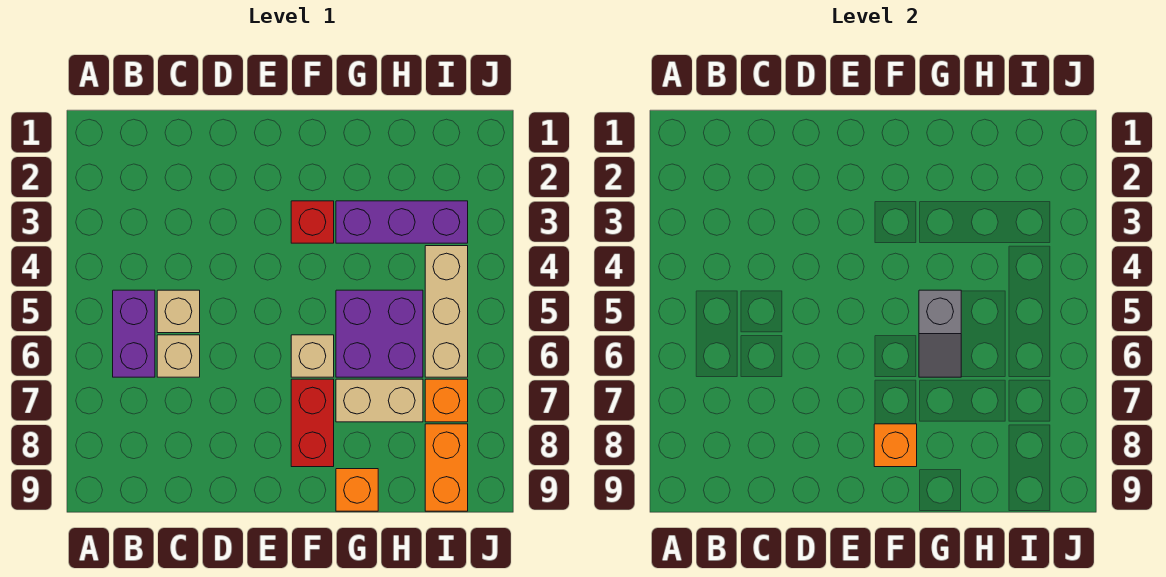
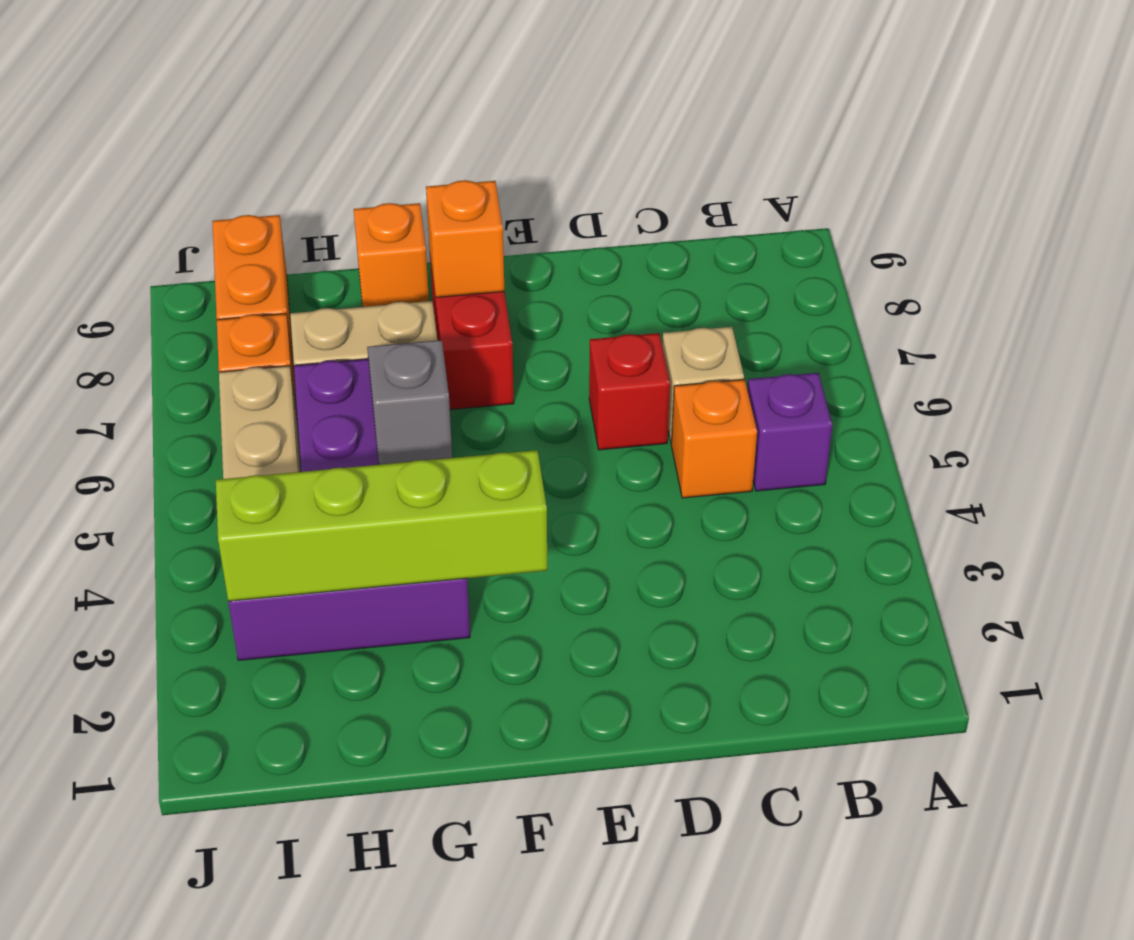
purple 1x2 brick [113,290,155,377] -> purple 1x1 brick [747,373,832,491]
tan 1x1 brick [157,290,200,333] -> orange 1x1 brick [671,379,757,498]
red 1x1 brick [291,201,334,243] -> red 1x1 brick moved to [589,333,670,450]
none -> lime 1x4 brick [216,450,547,601]
tan 1x1 brick [291,335,334,377] -> none

